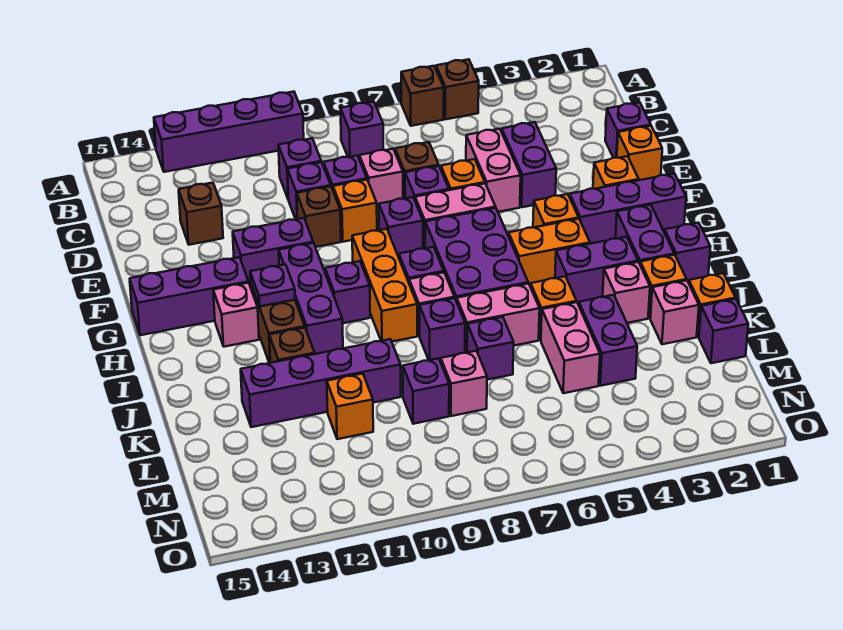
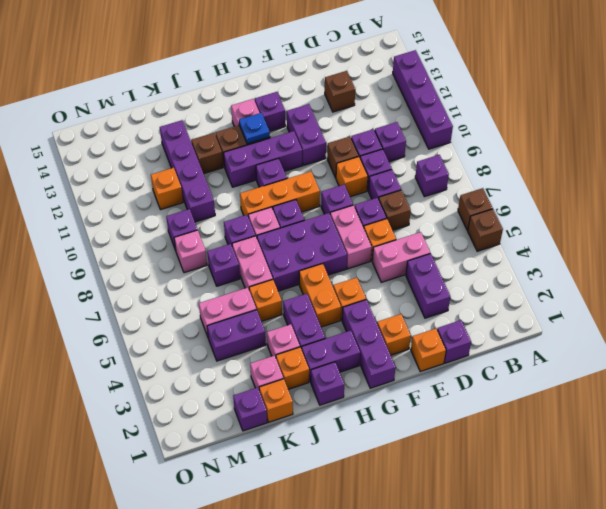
purple 1x2 brick [502,122,556,207] -> purple 1x2 brick turned to [406,254,450,318]
pink 1x1 brick [359,149,403,209] -> purple 1x1 brick [369,170,401,199]
purple 1x3 brick [130,257,248,335] -> purple 1x1 brick [255,92,285,131]
purple 1x1 plate [250,264,295,307] -> blue 1x1 plate [239,113,270,144]

